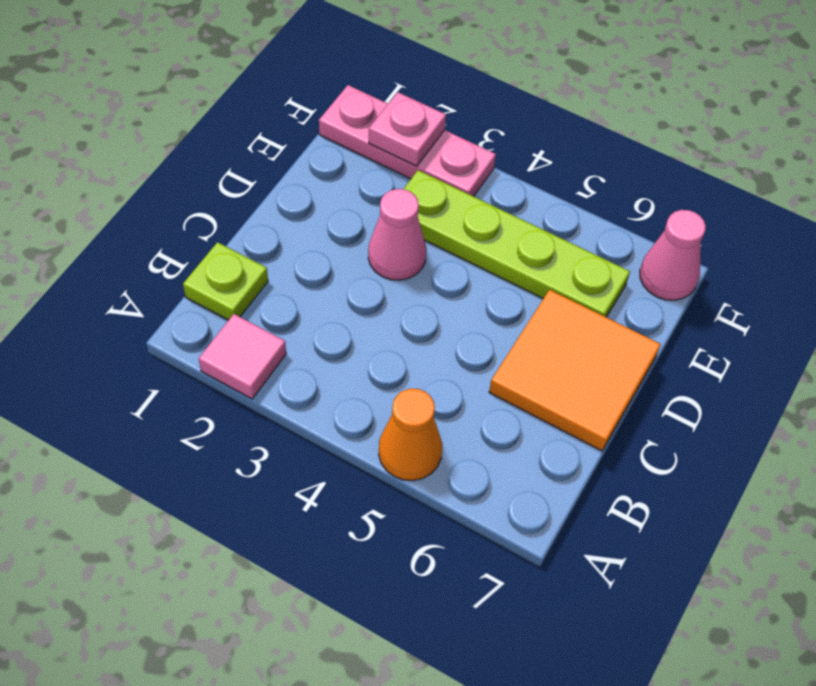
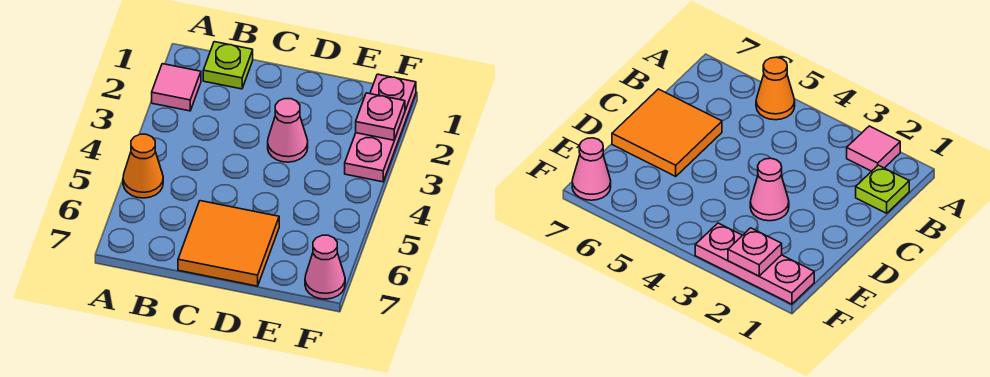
lime 1x4 plate [404,170,630,317] -> none

